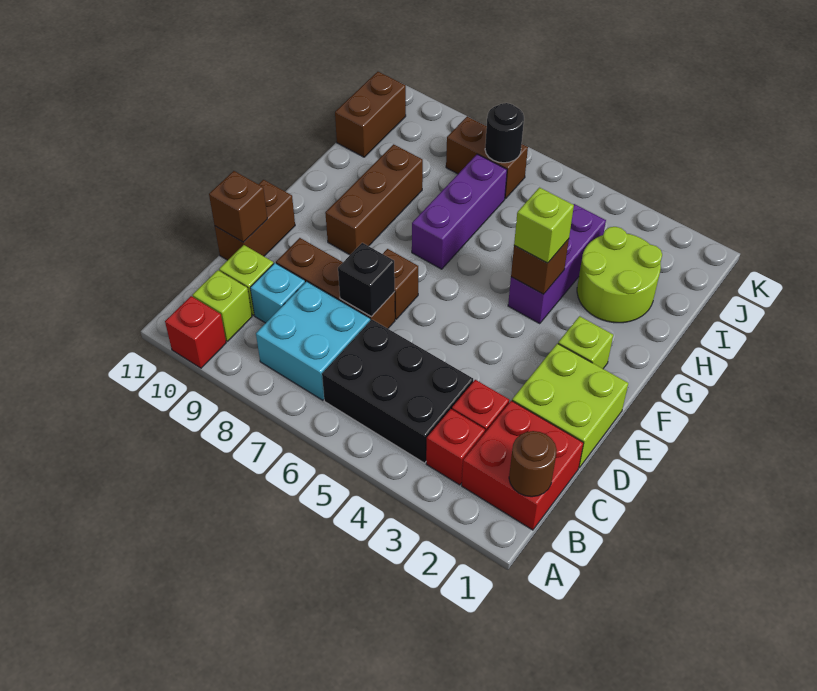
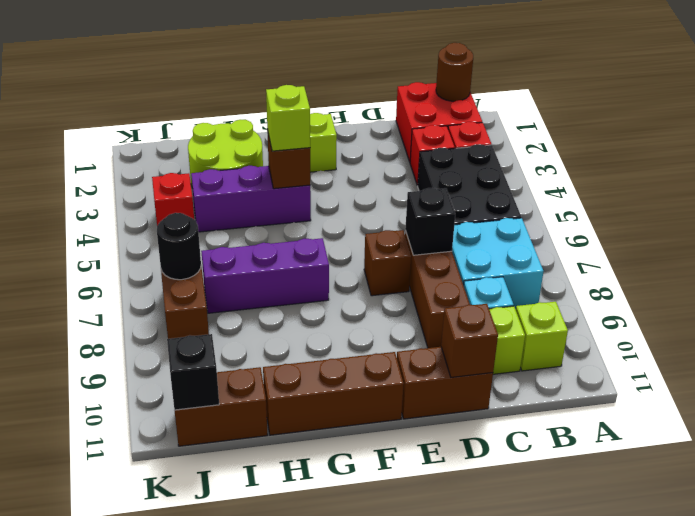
red 1x1 brick [165,296,226,368] -> red 1x1 brick moved to [152,173,194,225]
lime 2x2 brick [512,344,628,468] -> none
brown 1x3 brick [325,144,423,255] -> brown 1x3 brick moved to [263,352,404,435]
none -> black 1x1 brick [167,334,219,410]

